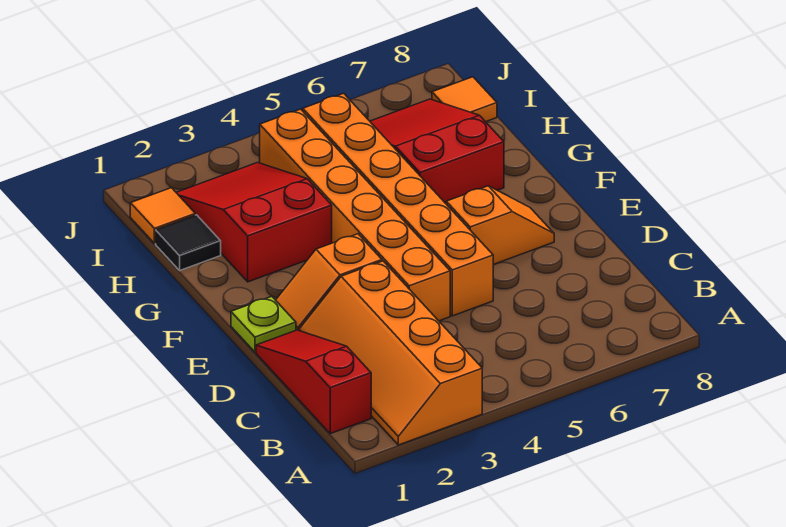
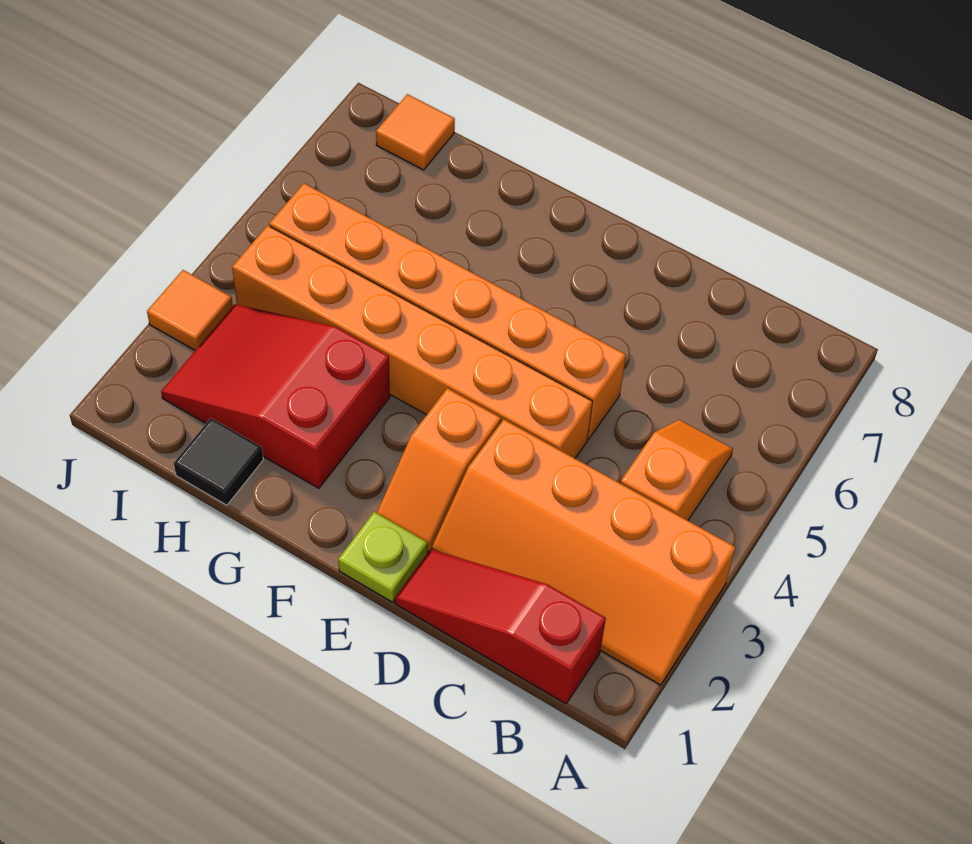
orange 1x2 slope [446,186,554,265] -> orange 1x2 slope moved to [620,420,733,520]
red 2x3 slope [370,99,504,203] -> none
orange 1x1 tile [130,188,195,243] -> orange 1x1 tile moved to [147,270,233,350]

